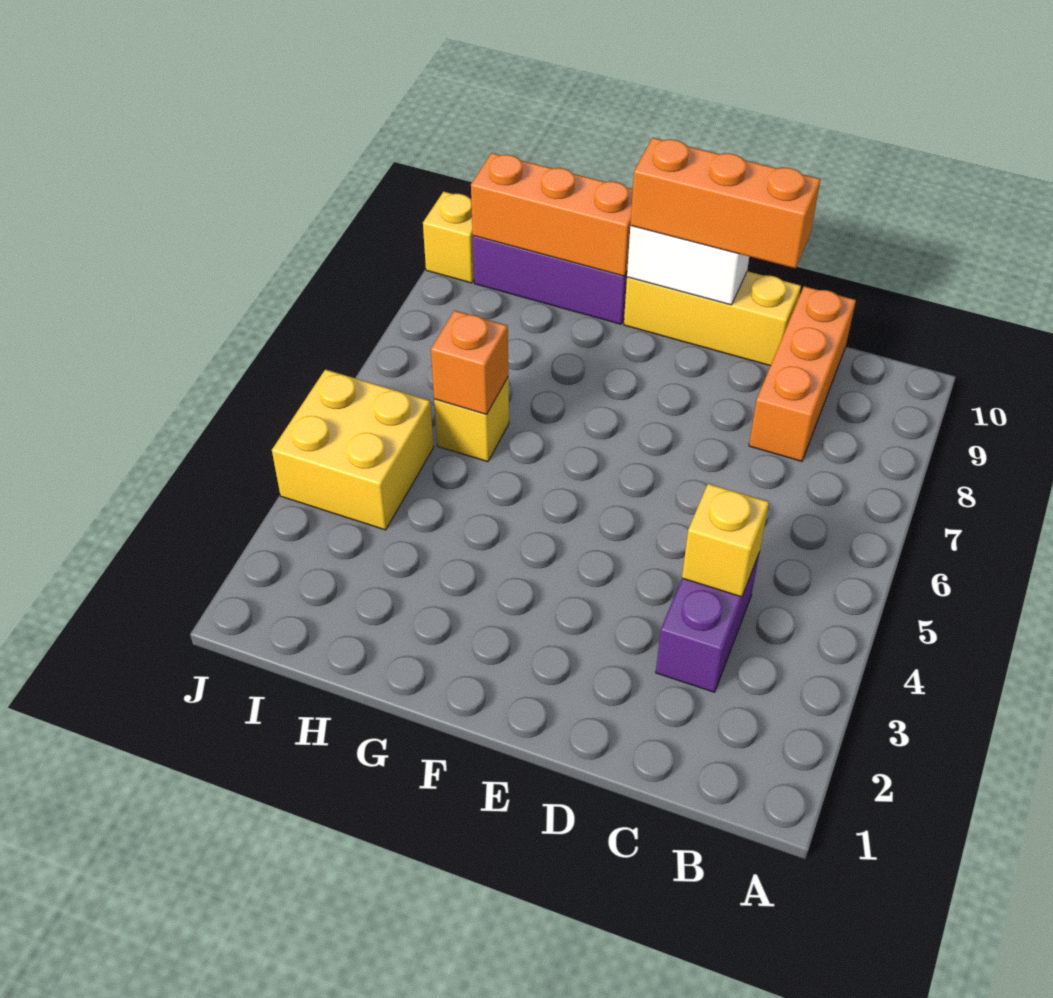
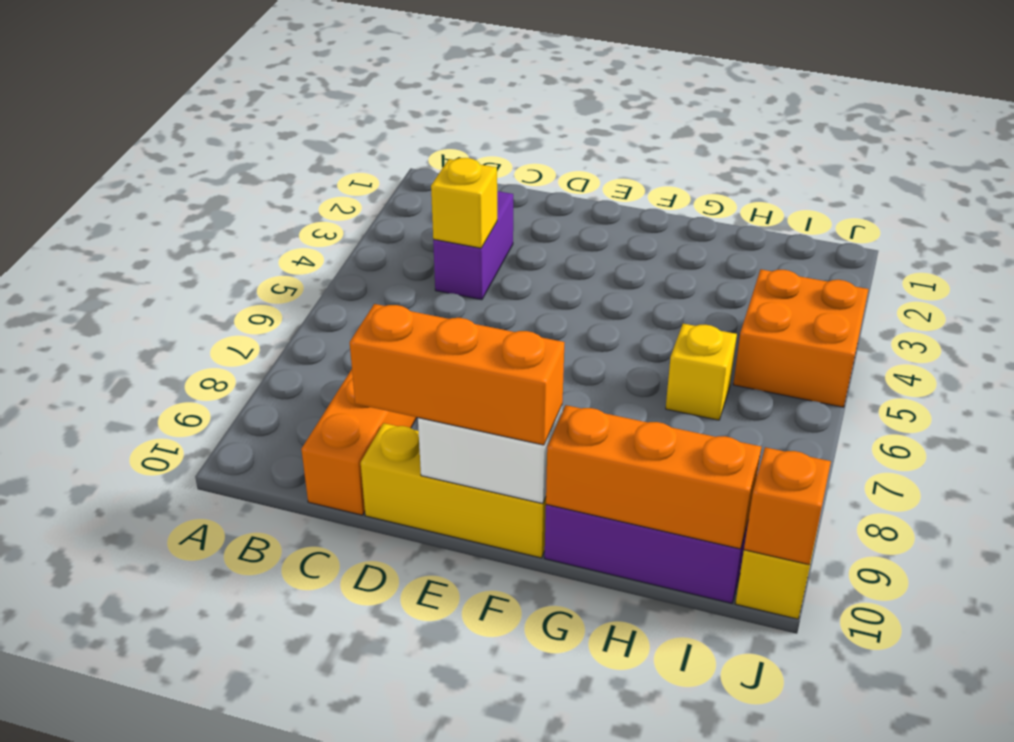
orange 1x1 brick [431,310,508,414] -> orange 1x1 brick moved to [744,447,831,565]
yellow 2x2 brick [272,369,434,530] -> orange 2x2 brick [733,269,869,407]

